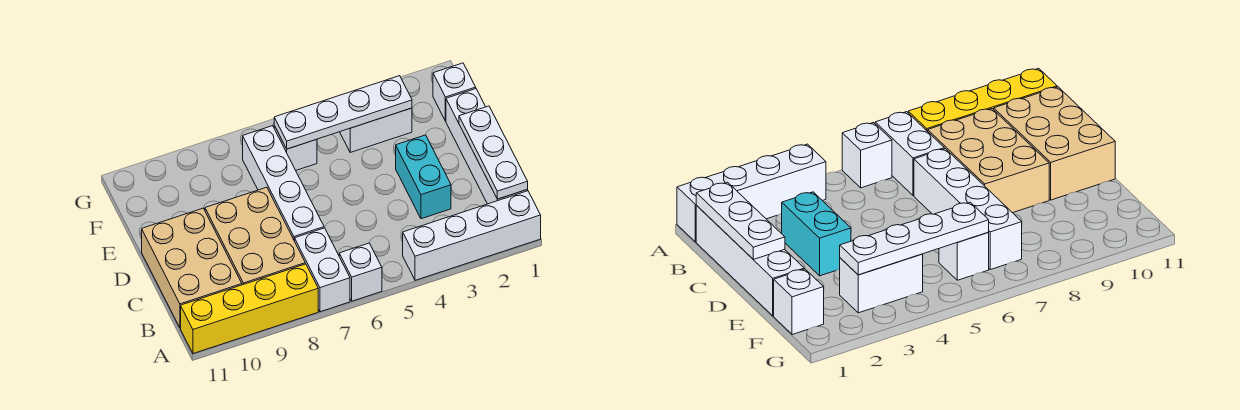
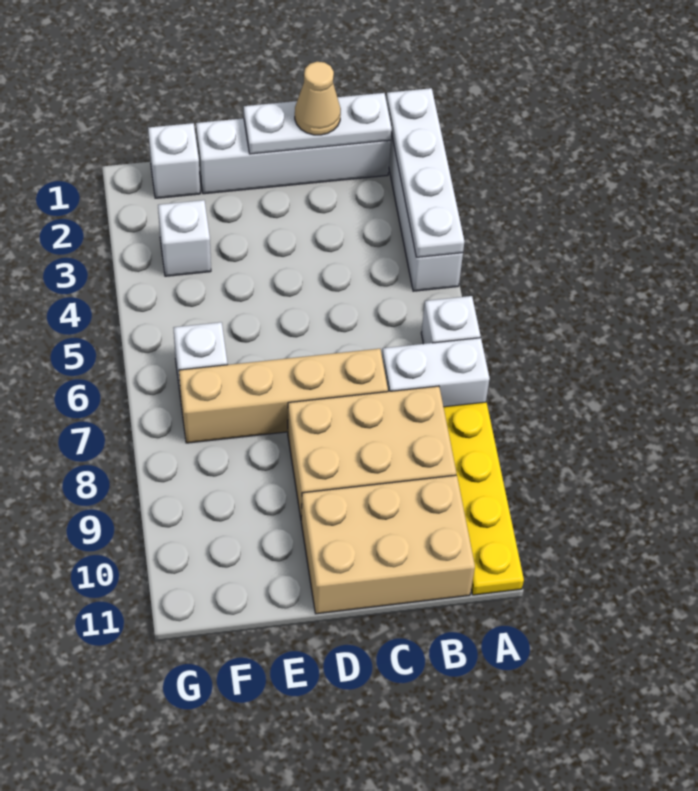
yellow 1x4 brick [181,264,318,354] -> yellow 1x4 plate [444,402,524,595]
none -> tan 1x1 cone [295,62,341,135]
cyan 1x2 brick [396,135,451,219] -> none
white 1x4 brick [243,126,324,241] -> tan 1x4 brick [179,349,388,443]
white 1x2 brick [340,108,412,152] -> white 1x1 brick [158,200,211,276]
white 1x4 plate [274,76,412,149] -> white 1x4 plate moved to [386,88,465,257]

